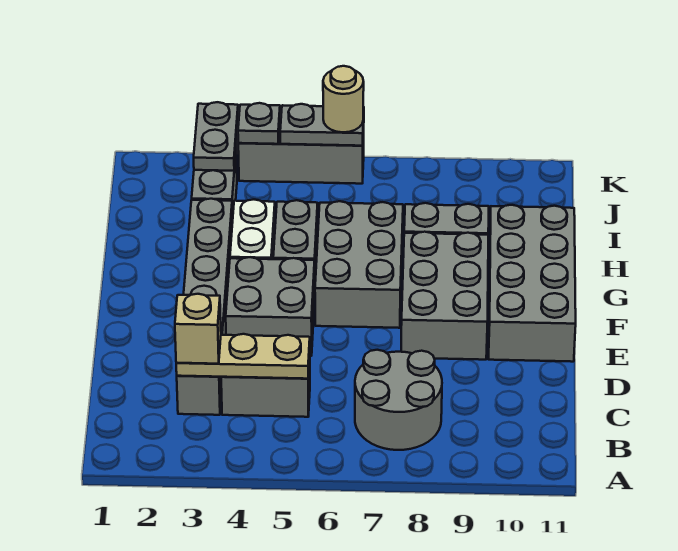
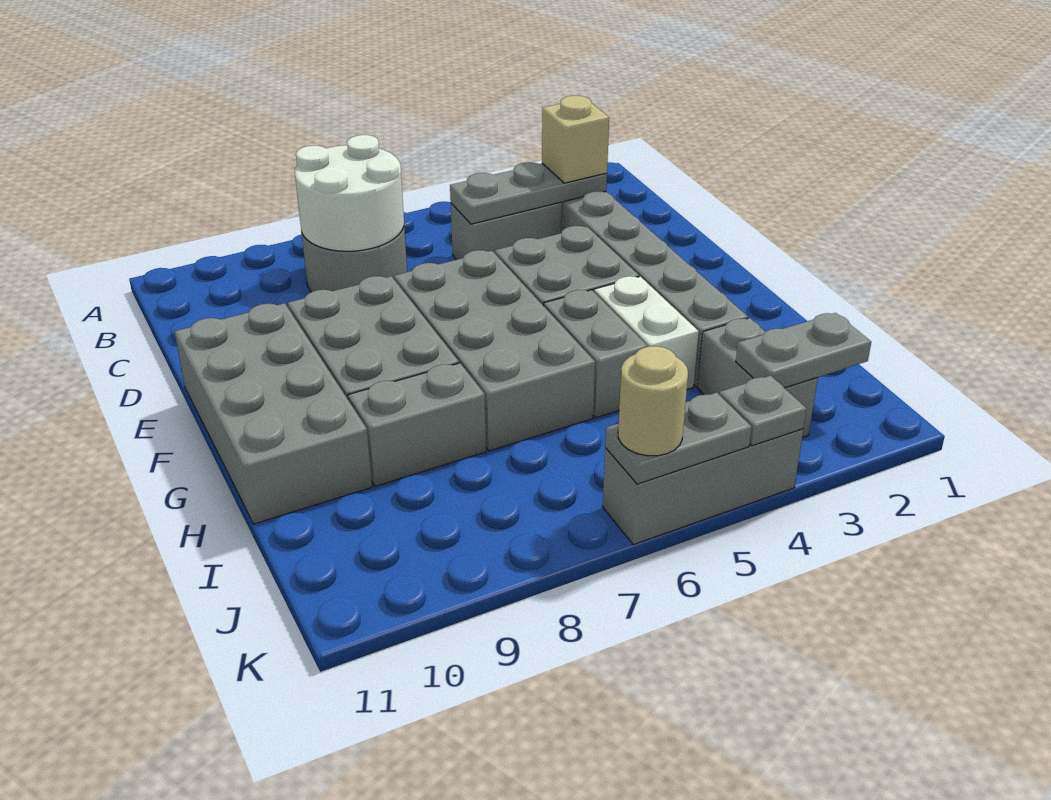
none -> white 2x2 round brick [295,135,404,251]
tan 1x3 plate [176,334,310,379] -> grey 1x3 plate [450,162,607,224]
grey 2x3 brick [315,201,403,328] -> grey 2x4 brick [394,250,595,451]
grey 1x2 plate [194,102,238,171] -> grey 1x2 plate turned to [736,313,871,388]

